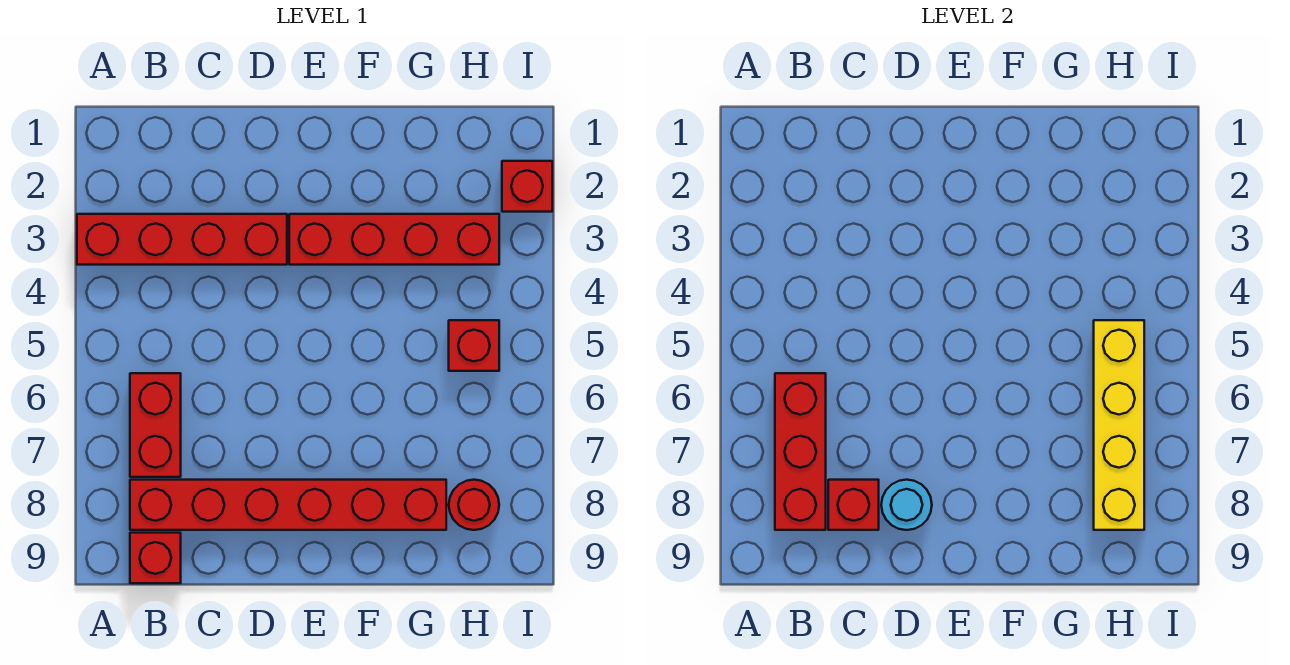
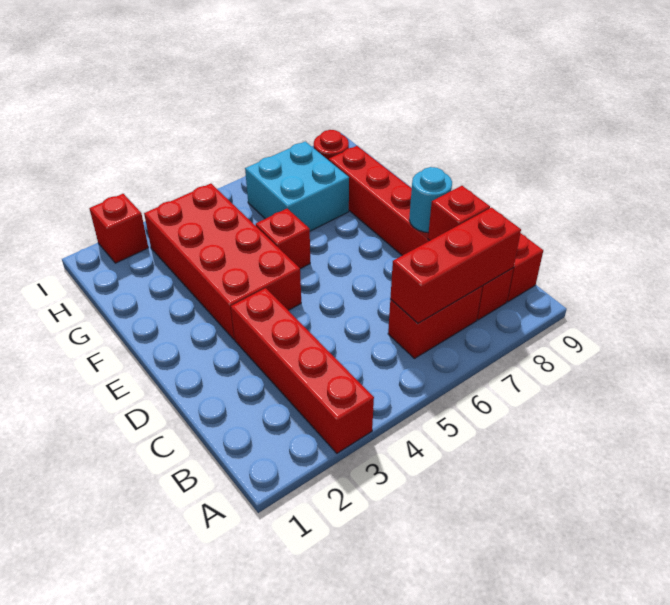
red 1x4 brick [289,214,499,265] -> red 2x4 brick [144,184,301,339]
none -> cyan 2x2 brick [245,142,349,231]
red 1x1 brick [449,320,499,371] -> red 1x1 brick moved to [256,209,310,269]
yellow 1x4 brick [1094,320,1144,530] -> none

